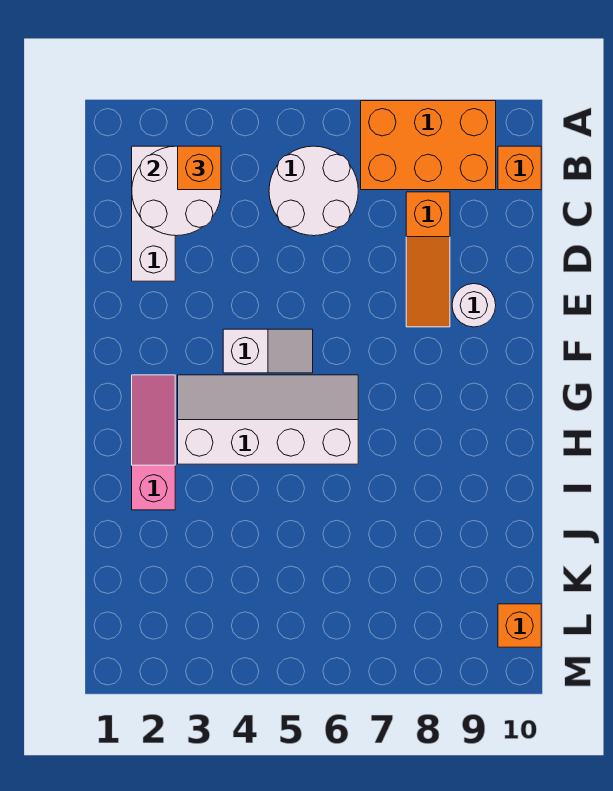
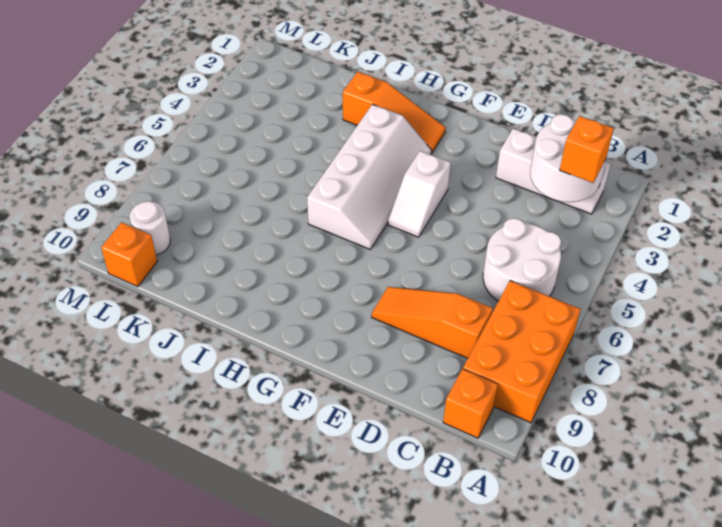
white 1x1 round brick [452,284,496,327] -> white 1x1 round brick moved to [129,201,170,255]
pink 1x3 slope [132,375,175,510] -> orange 1x3 slope [343,72,446,153]

